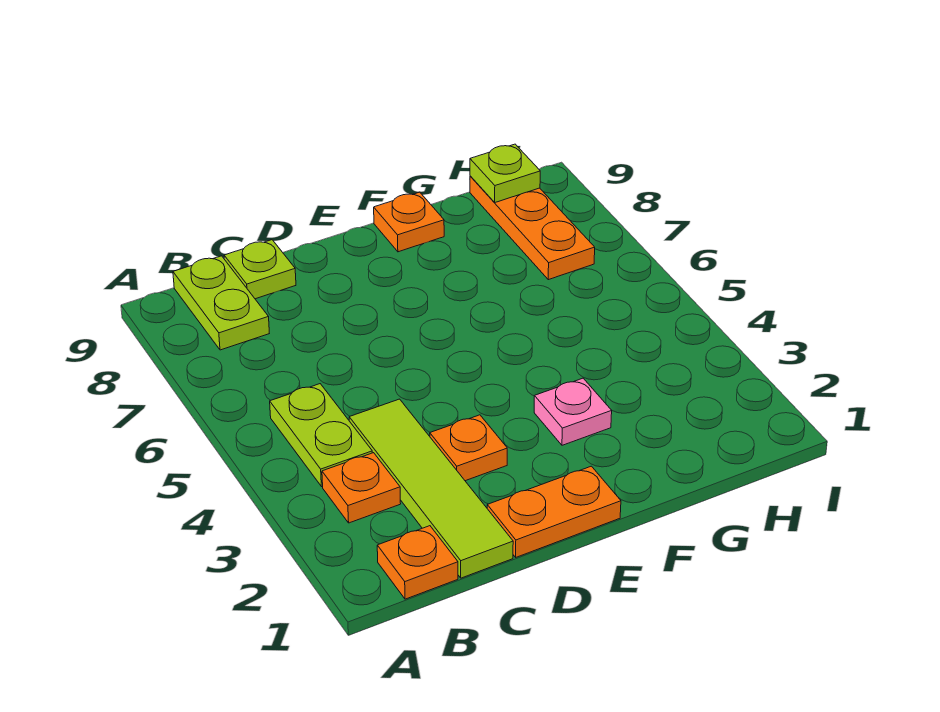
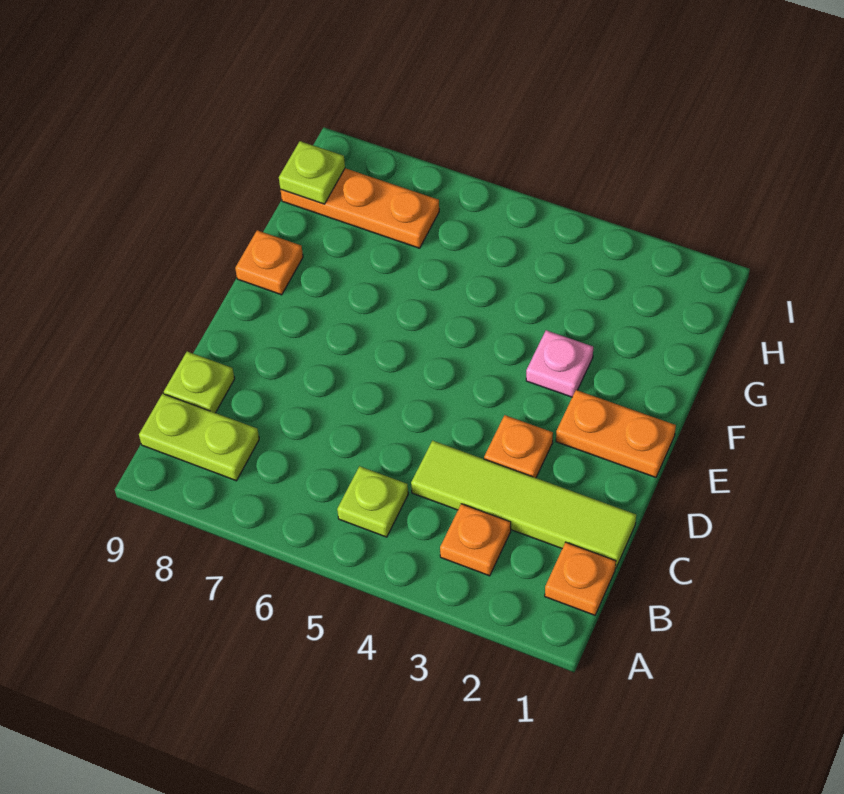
lime 1x2 plate [270,384,372,487] -> lime 1x1 plate [337,466,408,537]
orange 1x2 plate [487,466,621,557] -> orange 1x2 plate turned to [556,390,676,477]

